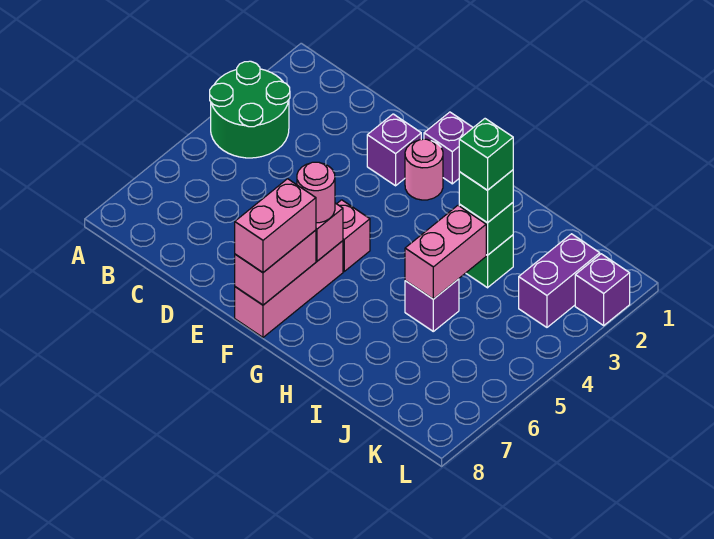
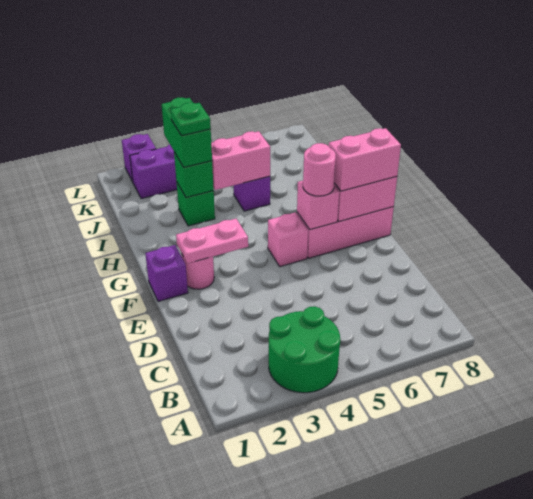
purple 1x1 brick [367,114,421,186] -> none
none -> pink 1x2 plate [176,219,248,263]
green 1x1 brick [459,170,513,223] -> green 1x2 brick [162,98,212,167]
green 1x1 brick [459,119,513,190] -> green 1x1 plate [171,103,211,136]

